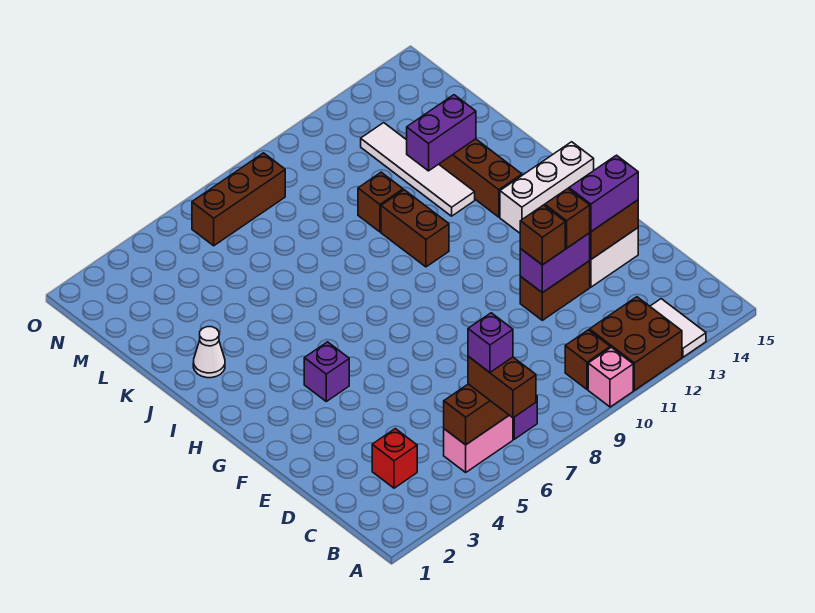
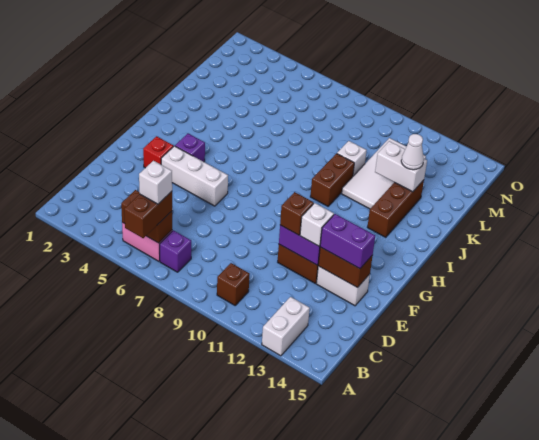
pink 1x1 brick [588,347,633,407] -> none
brown 2x2 brick [590,297,682,390] -> none
white 1x2 tile [650,299,706,357] -> white 1x2 brick [262,297,310,356]
purple 1x1 brick [468,313,513,372] -> white 1x1 brick [139,161,172,204]
red 1x1 brick [372,429,417,488] -> red 1x1 brick moved to [143,136,174,168]
brown 1x1 brick [545,189,590,248] -> white 1x1 brick [300,203,334,246]
white 1x3 brick [500,142,594,233] -> white 1x3 brick moved to [161,146,228,206]
white 1x1 cone [193,327,225,378] -> white 1x1 cone moved to [401,134,424,170]
white 1x4 tile [361,123,475,216] -> white 2x4 tile [342,138,426,209]
brown 1x1 brick [358,172,403,232] -> white 1x1 brick [337,141,367,176]
purple 1x2 brick [407,95,476,171] -> white 1x2 brick [375,141,427,192]
brown 1x3 brick [192,153,285,246] -> none

